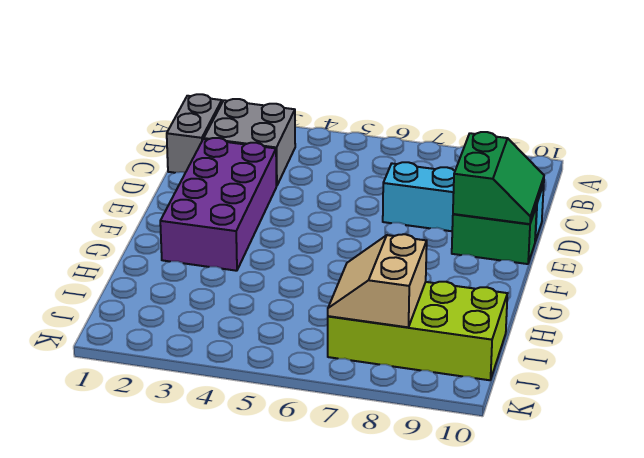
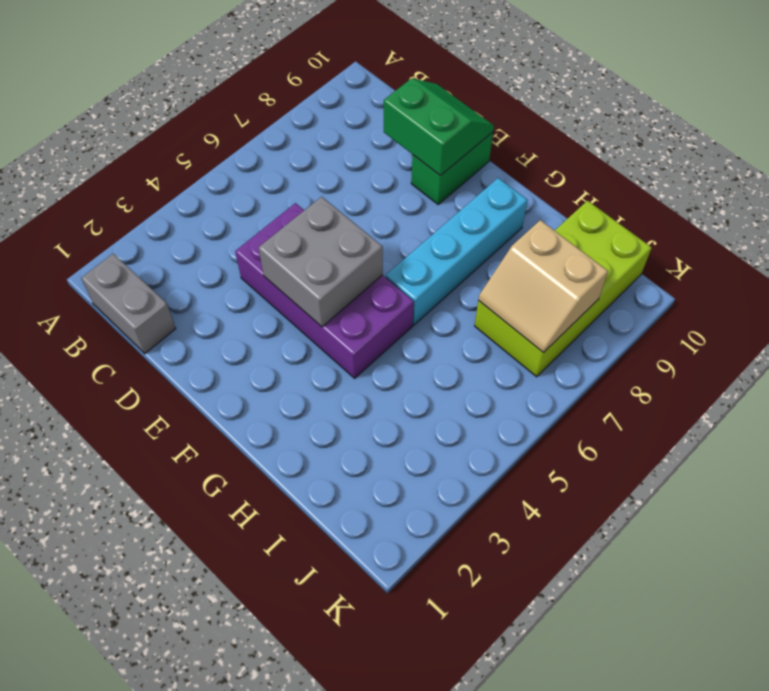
grey 2x2 brick [204,99,295,186] -> grey 2x2 brick moved to [259,197,383,327]
purple 2x4 brick [160,138,276,271] -> purple 2x4 brick moved to [235,203,414,378]
cyan 1x4 brick [383,162,544,241] -> cyan 1x4 brick moved to [386,178,528,325]

